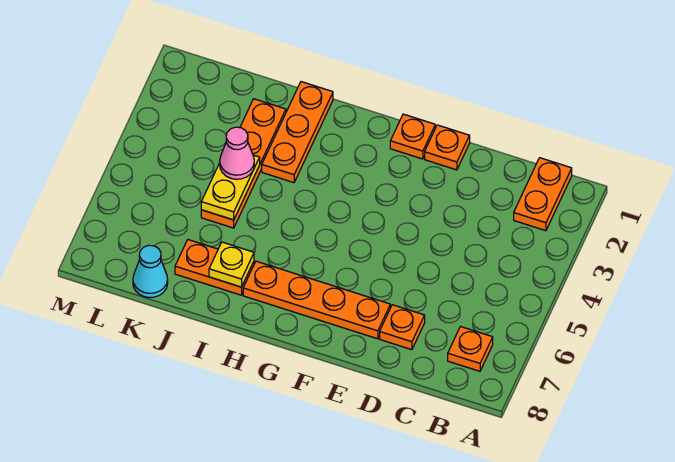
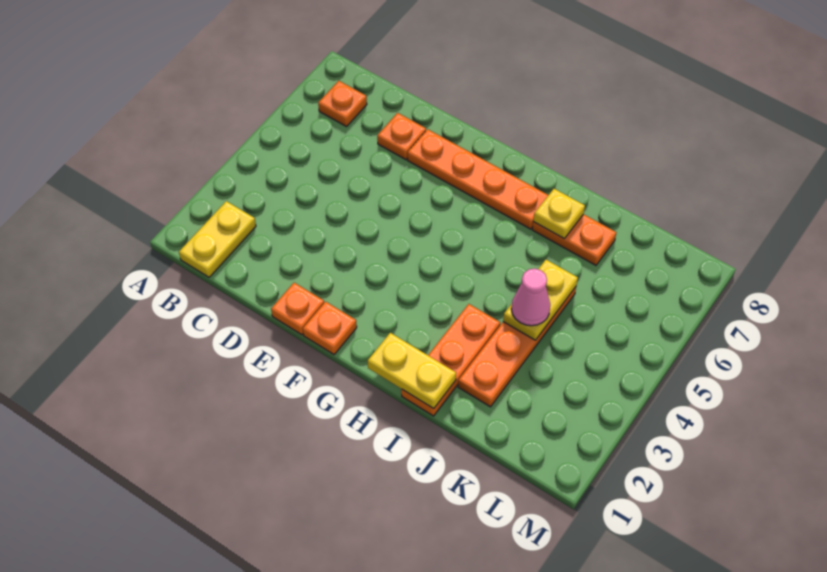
orange 1x2 plate [514,158,572,231] -> yellow 1x2 plate [179,201,256,277]
none -> yellow 1x2 plate [368,333,456,408]
cyan 1x1 cone [133,245,168,298] -> none

